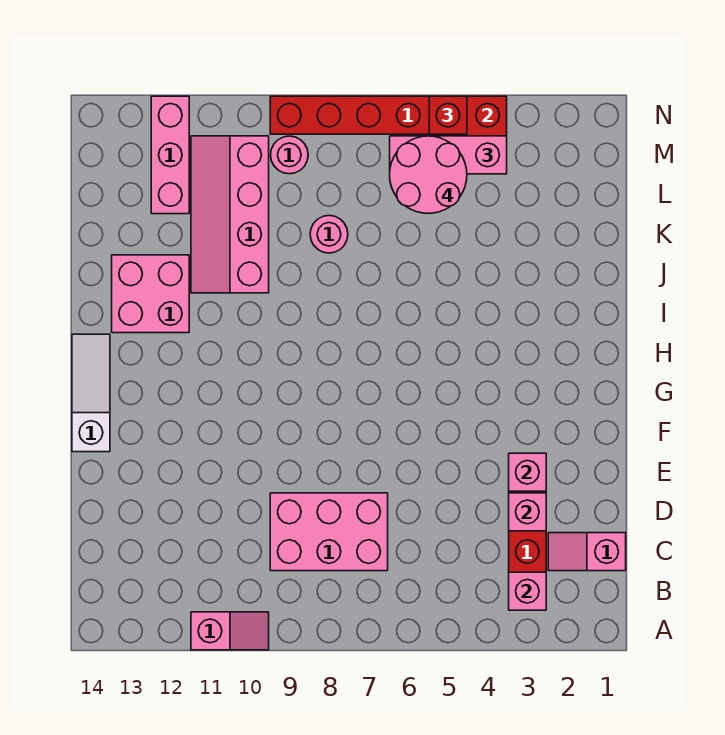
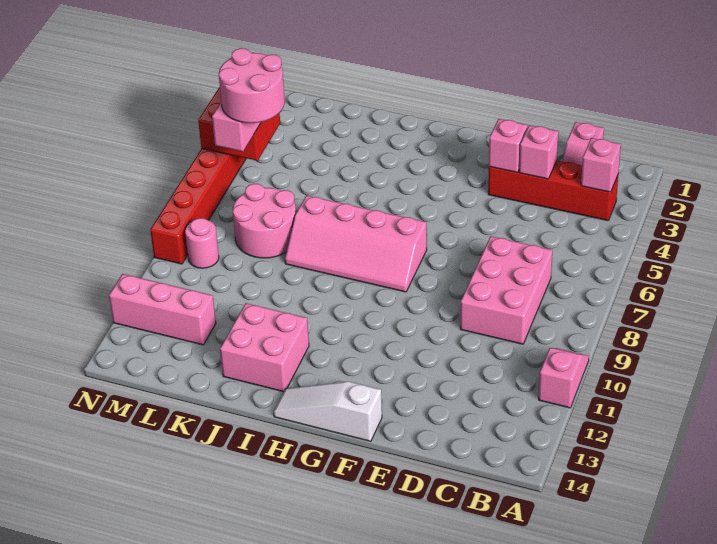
pink 2x4 slope [191,136,269,293] -> pink 2x4 slope moved to [285,195,427,292]
pink 1x1 round brick [310,215,348,253] -> pink 2x2 round brick [233,184,296,258]
red 1x1 brick [429,96,467,134] -> none

